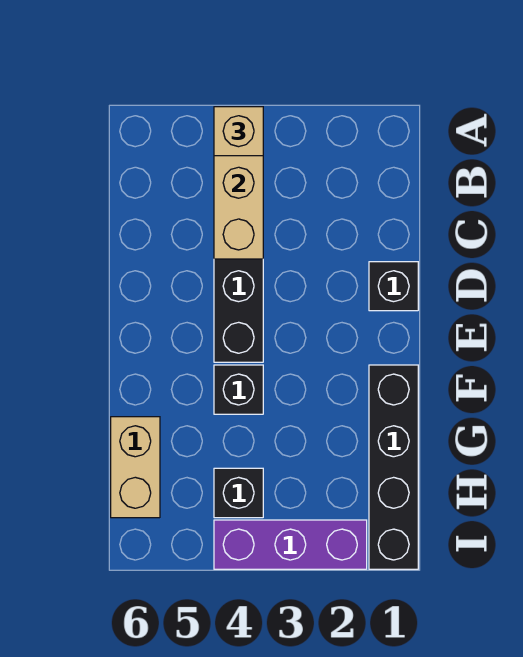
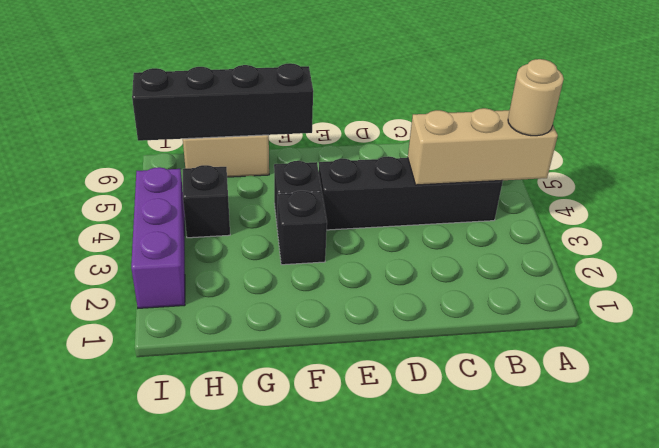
tan 1x1 brick [214,107,263,156] -> tan 1x1 round brick [508,59,564,136]
black 1x1 brick [369,262,418,311] -> black 1x1 brick moved to [278,191,327,265]
black 1x4 brick [369,365,418,569] -> black 1x4 brick moved to [132,63,313,141]

